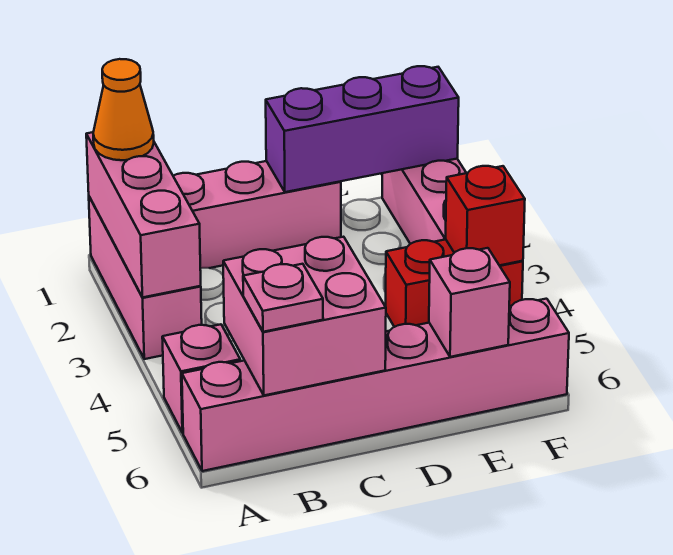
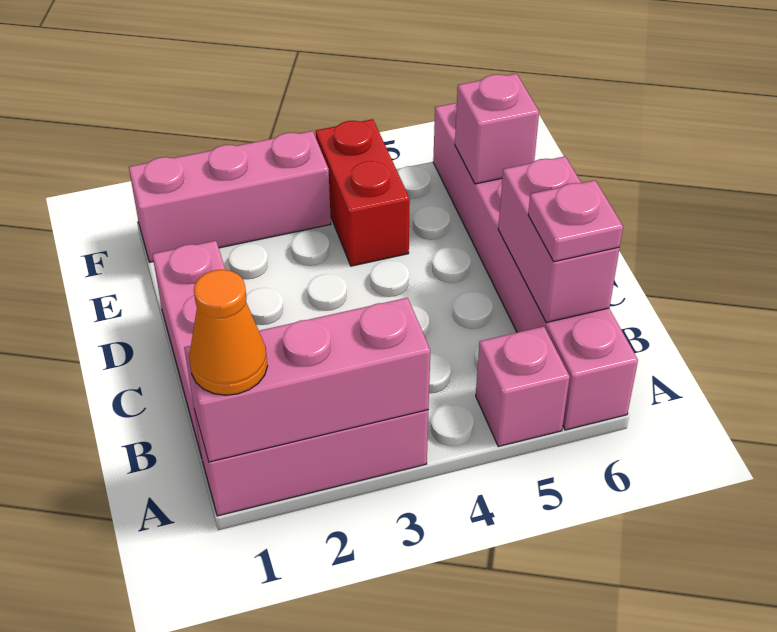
pink 2x2 brick [223,237,386,395] -> pink 1x2 brick [498,156,619,322]
purple 1x3 brick [266,66,459,192] -> none
red 1x1 brick [446,166,525,265] -> none

